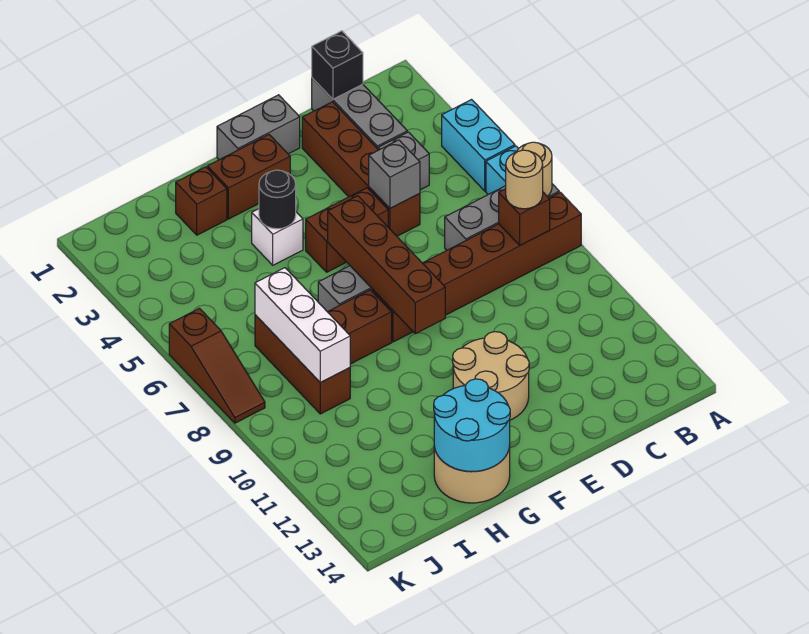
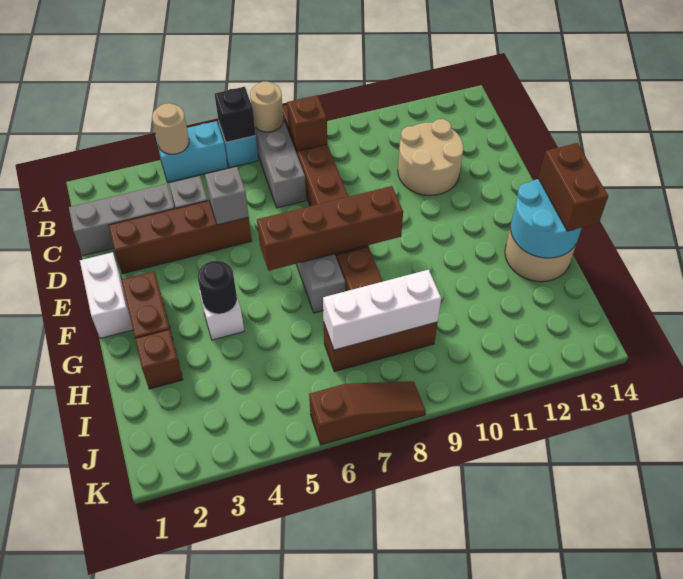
tan 1x1 round brick [506,150,543,209] -> tan 1x1 round brick moved to [152,103,189,154]
black 1x1 brick [312,31,363,99] -> black 1x1 brick moved to [215,87,256,142]
grey 1x2 brick [217,95,300,160] -> white 1x2 brick [80,252,133,338]
brown 1x2 brick [306,188,388,272] -> brown 1x2 brick moved to [539,143,608,231]
tan 2x2 round brick [453,332,529,420] -> tan 2x2 round brick moved to [398,119,463,196]

